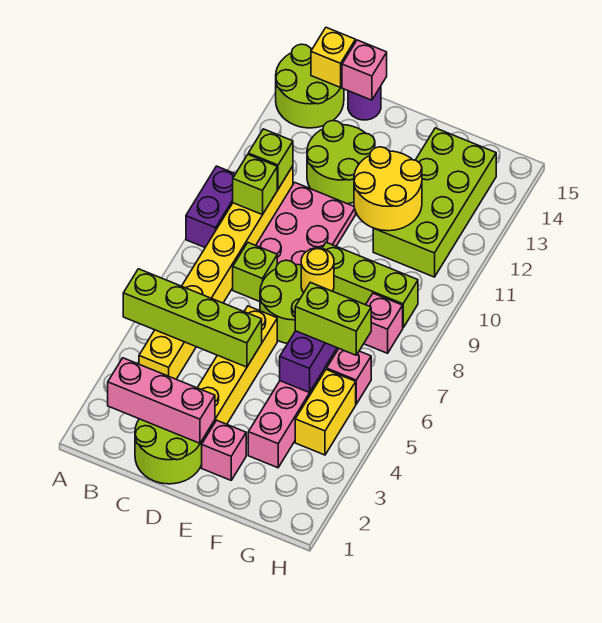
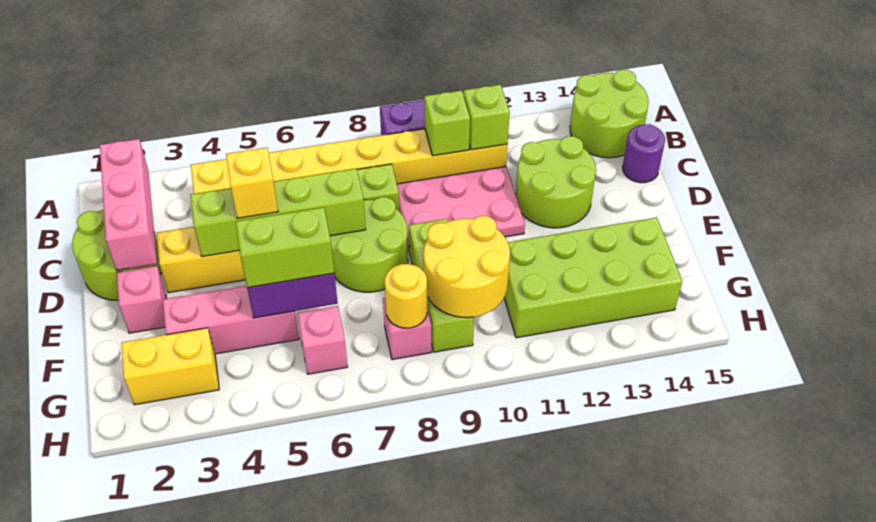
lime 1x4 brick [123,269,262,367] -> lime 1x4 brick turned to [190,169,366,257]
yellow 1x1 brick [311,27,356,88] -> yellow 1x1 brick moved to [226,148,278,218]
pink 1x1 brick [342,40,387,100] -> none
yellow 1x1 round brick [301,248,334,292] -> yellow 1x1 round brick moved to [385,264,427,328]
yellow 2x2 round brick [354,147,422,231] -> yellow 2x2 round brick moved to [424,216,510,318]
lime 1x2 brick [295,282,371,355] -> lime 1x2 brick turned to [236,207,334,288]
yellow 1x2 brick [295,369,356,455] -> yellow 1x2 brick moved to [122,328,219,405]

